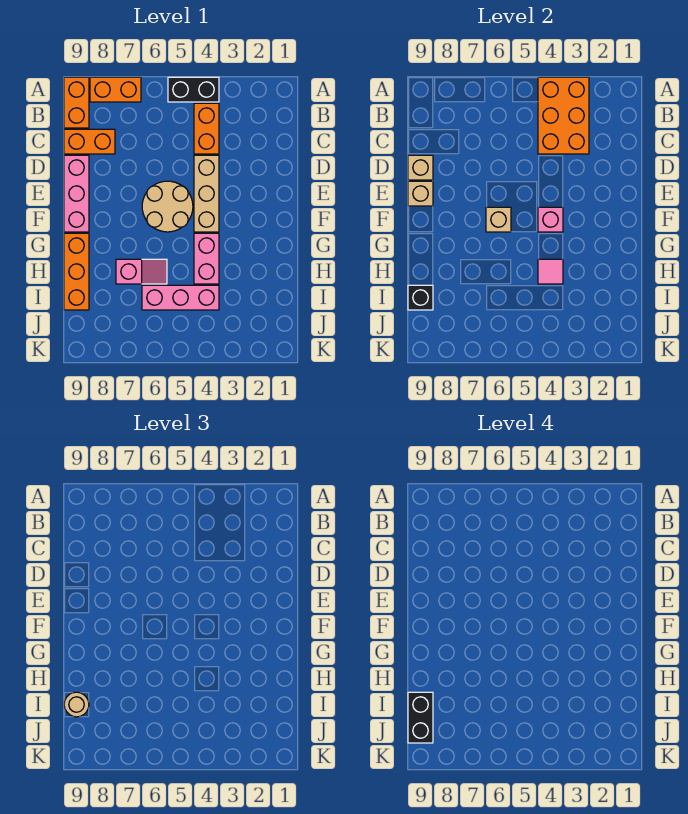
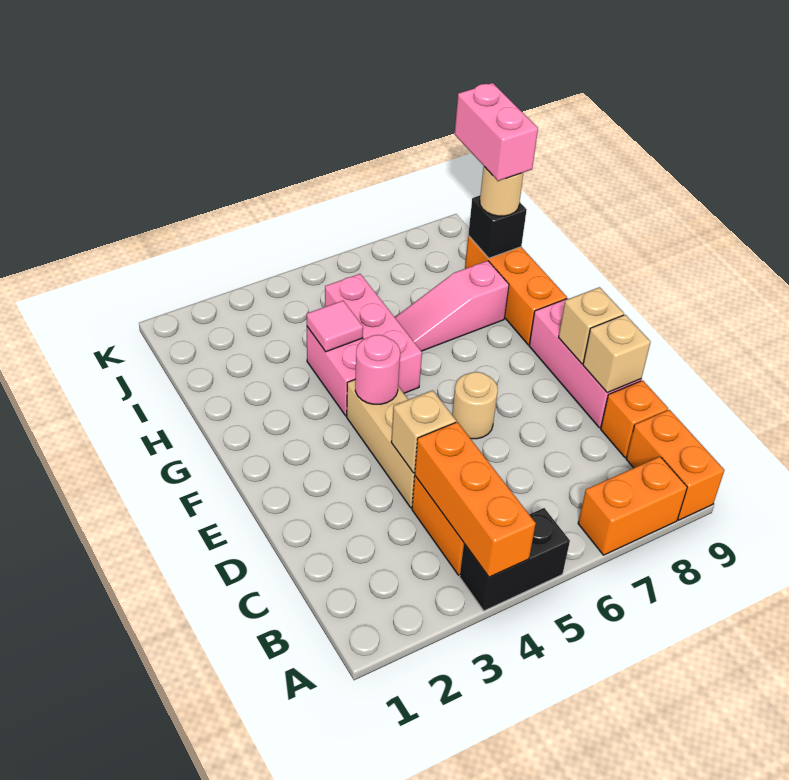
orange 2x3 brick [538,77,589,154] -> orange 1x3 brick [415,422,536,577]
orange 1x2 brick [64,129,115,154] -> orange 1x1 brick [601,380,668,457]
tan 2x2 round brick [142,181,193,232] -> tan 1x1 round brick [452,372,498,439]
pink 1x1 brick [538,207,563,232] -> pink 1x1 round brick [355,335,400,404]
tan 1x1 brick [486,207,511,232] -> tan 1x1 brick moved to [391,390,456,473]
pink 1x2 slope [116,259,167,284] -> pink 1x3 slope [395,261,509,351]
pink 1x3 brick [142,285,219,310] -> pink 1x3 brick turned to [325,274,422,393]
black 1x2 brick [408,692,433,743] -> pink 1x2 brick [455,83,538,181]

